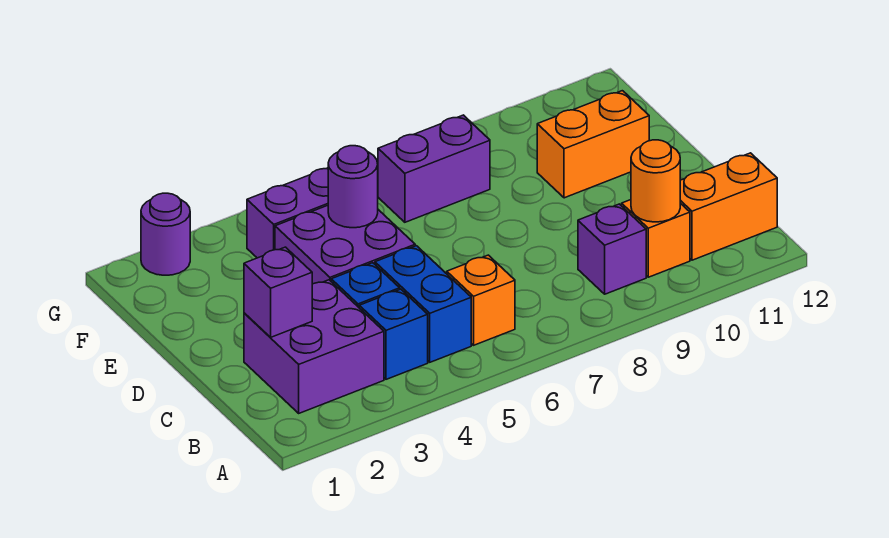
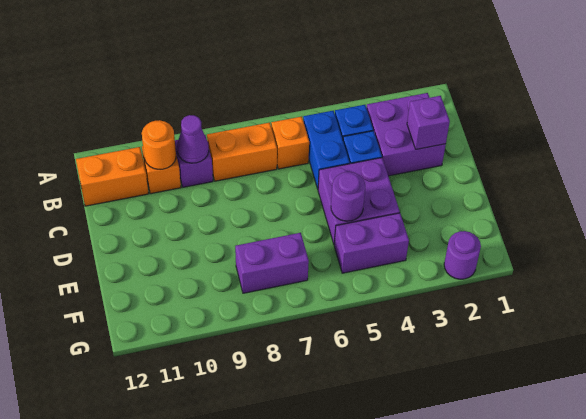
none -> purple 1x1 cone [177,115,209,163]
orange 1x2 brick [537,91,649,198] -> orange 1x2 brick moved to [207,123,277,181]

